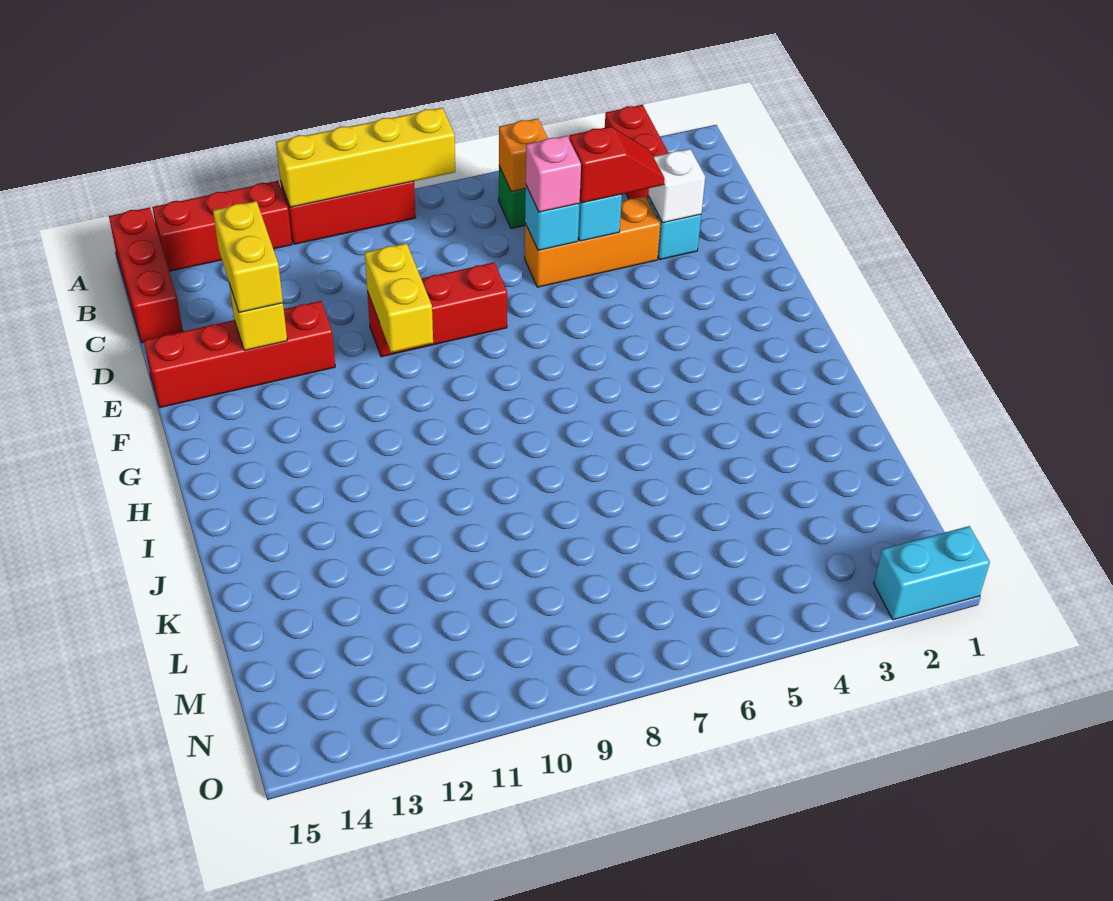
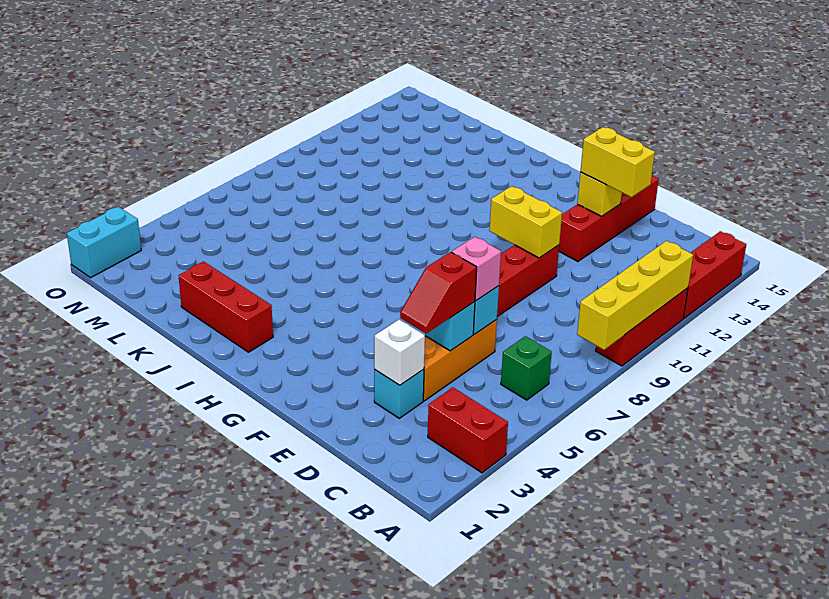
red 1x3 brick [109,208,183,343] -> red 1x3 brick moved to [179,261,273,352]
orange 1x1 brick [499,118,548,192] -> none

